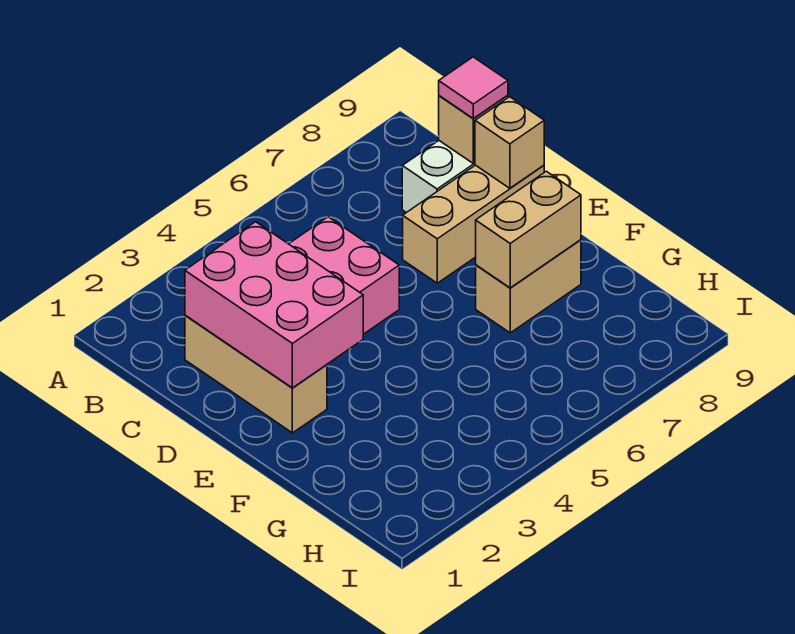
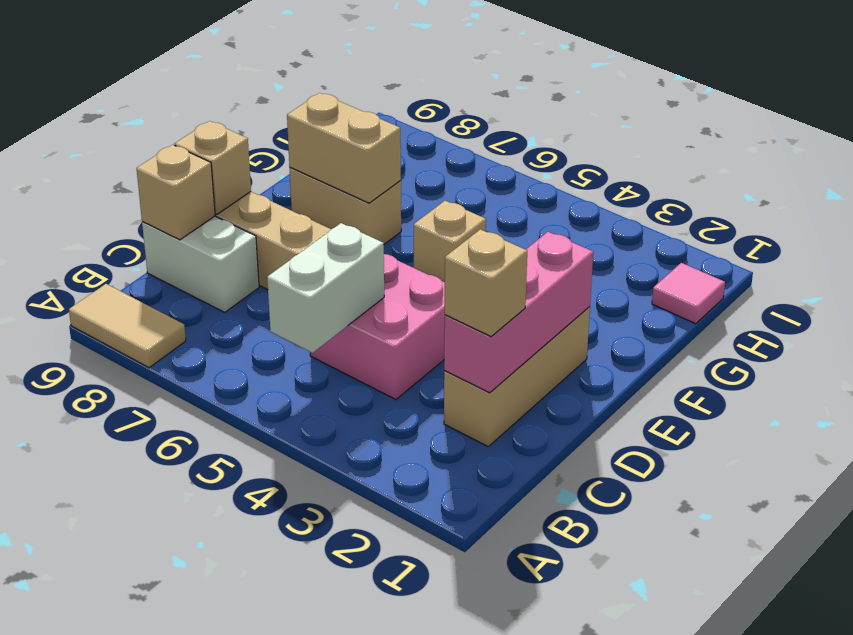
none -> tan 1x2 tile [69,284,186,368]
none -> white 1x2 brick [267,223,384,353]
pink 2x3 brick [185,222,363,388] -> pink 1x3 brick [444,232,593,393]
none -> tan 1x1 brick [445,229,527,337]
pink 1x1 tile [439,57,508,118] -> pink 1x1 tile moved to [652,263,725,324]
none -> tan 1x1 brick [414,201,486,282]

